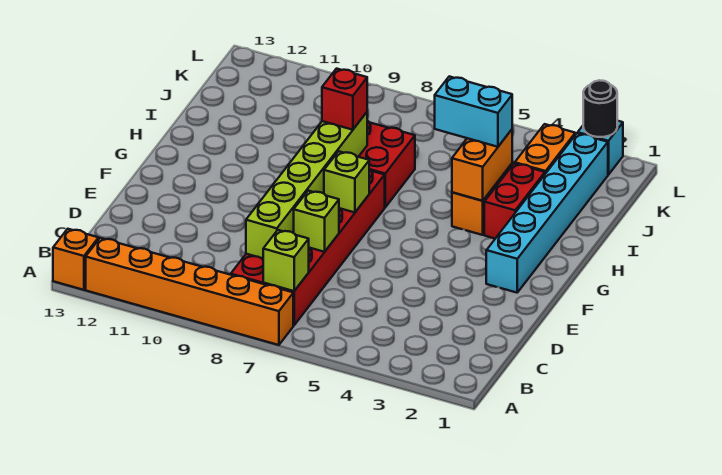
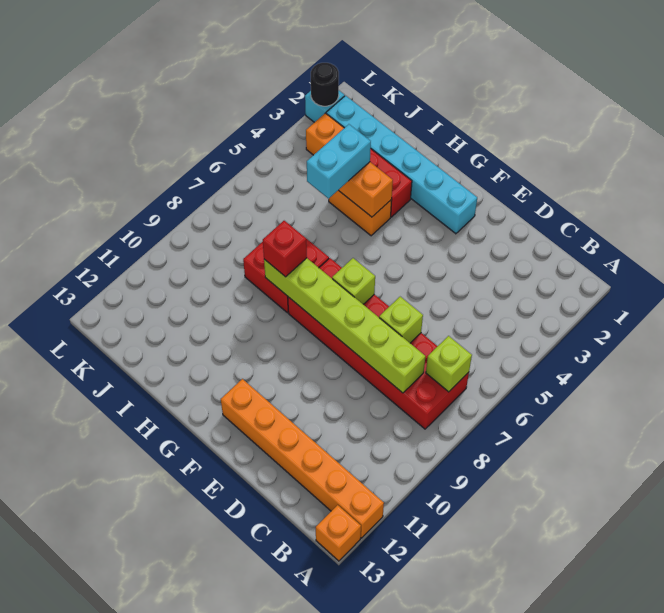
orange 1x6 brick [86,238,293,345] -> orange 1x6 brick turned to [221,379,384,538]

